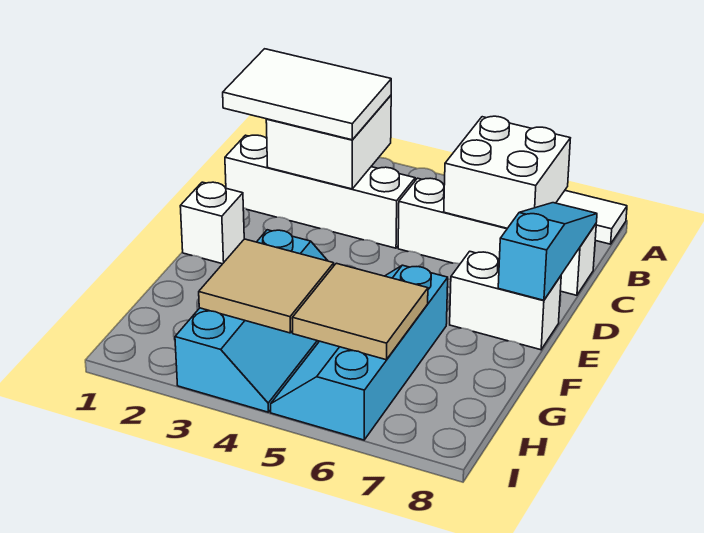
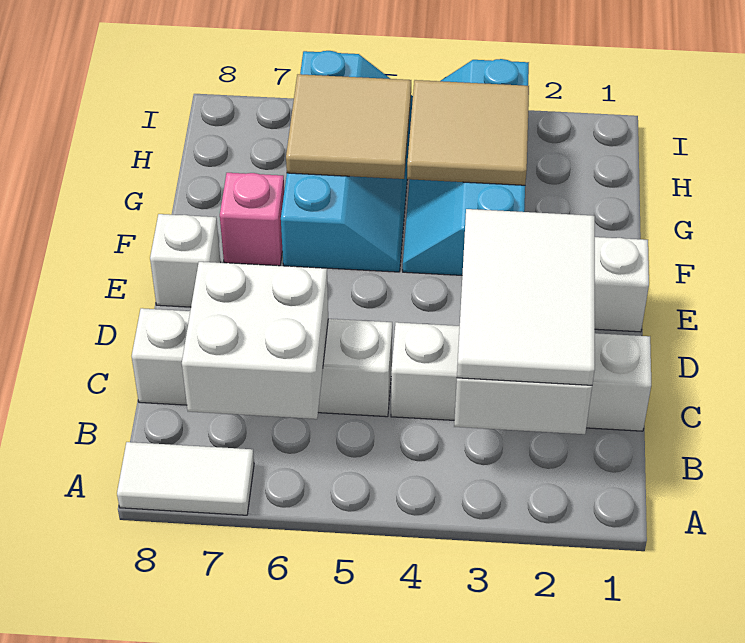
white 2x3 tile [223,49,391,140] -> white 2x3 tile turned to [457,209,595,385]
cyan 1x3 slope [498,203,597,300] -> none
white 1x2 brick [450,251,561,350] -> white 1x1 brick [150,214,221,307]
none -> pink 1x1 brick [220,173,284,266]

